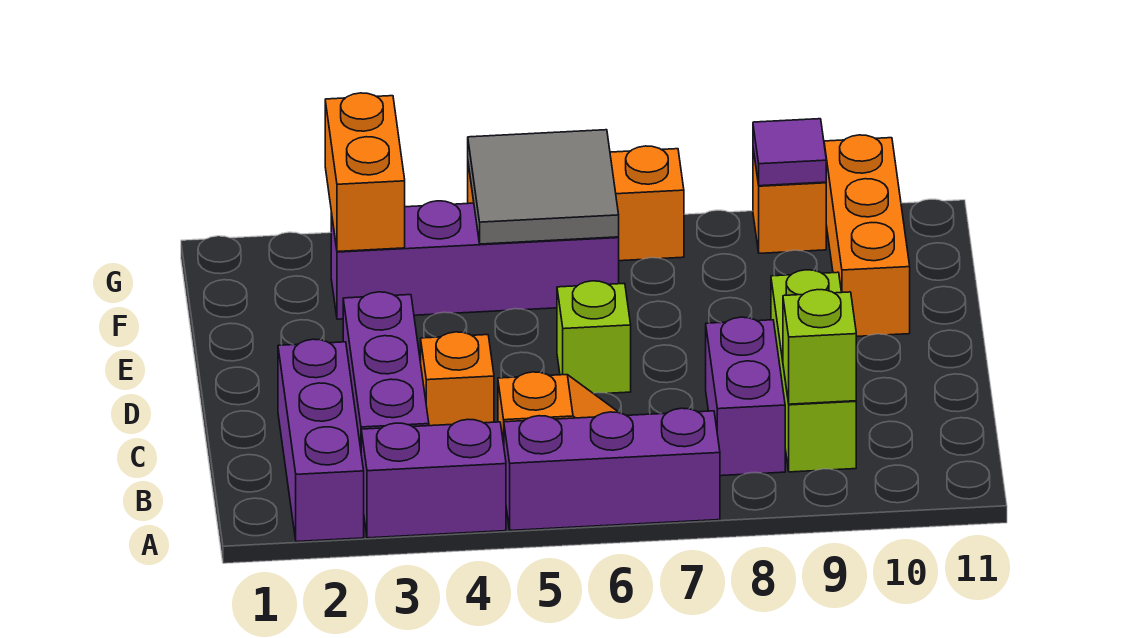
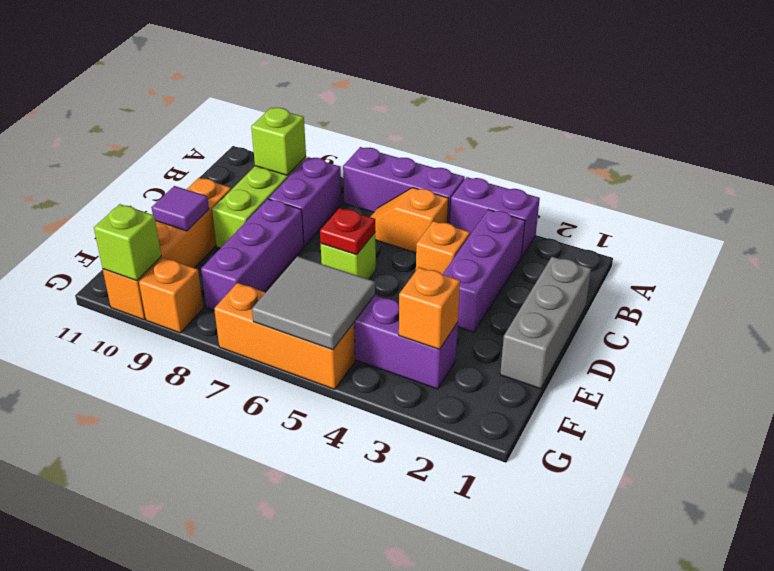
purple 1x3 brick [278,339,364,542] -> purple 1x3 brick moved to [201,199,304,310]
none -> grey 1x3 brick [500,257,591,389]
none -> red 1x1 plate [320,208,375,255]
orange 1x3 brick [824,135,910,336] -> orange 1x4 brick [103,178,231,320]
orange 1x2 brick [325,93,405,252] -> orange 1x1 brick [399,267,460,349]
purple 1x1 tile [753,119,826,186] -> purple 1x1 tile moved to [152,186,209,231]
none -> lime 1x1 brick [94,204,161,281]

